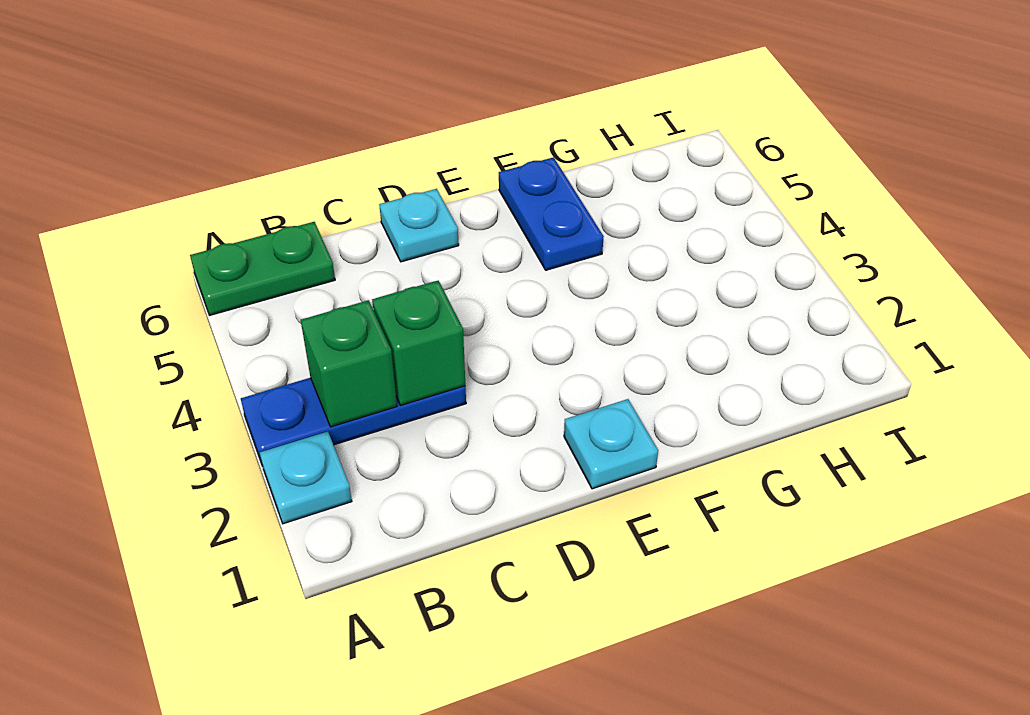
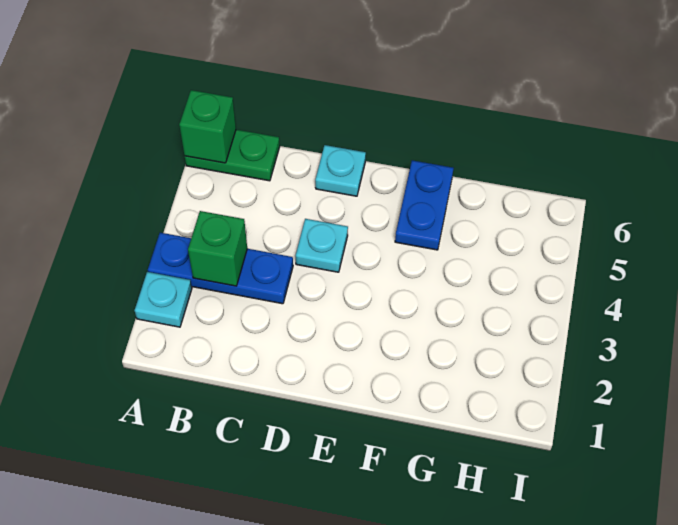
green 1x1 brick [372,280,465,405] -> green 1x1 brick moved to [179,90,236,163]
cyan 1x1 plate [564,399,658,489] -> cyan 1x1 plate moved to [296,219,348,272]

